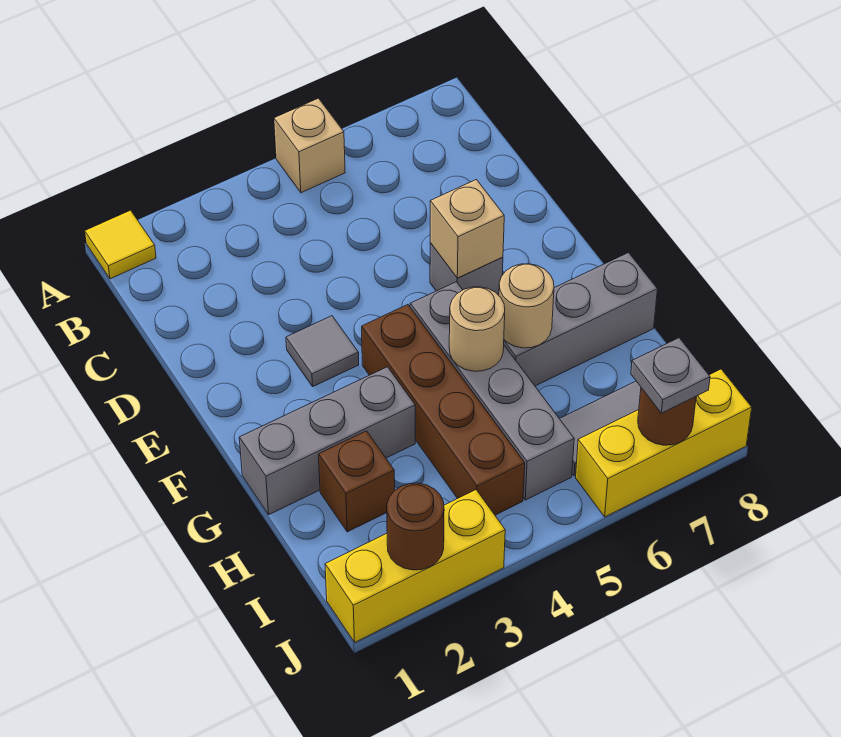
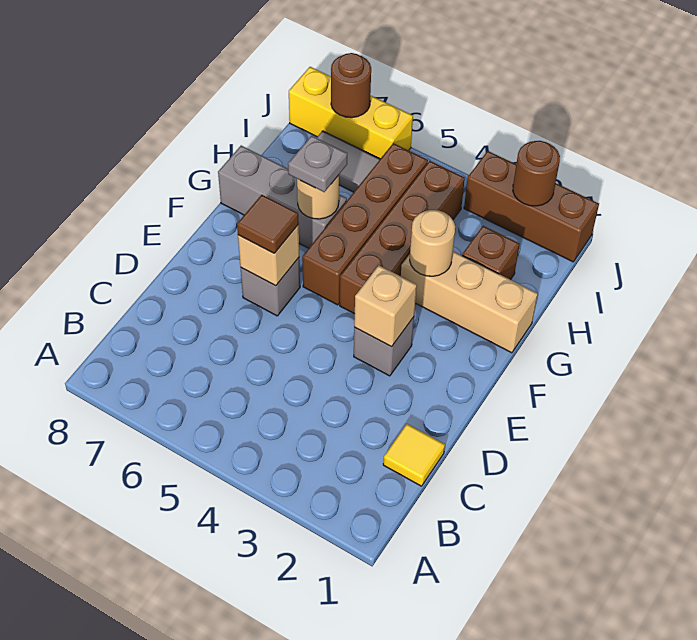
yellow 1x1 tile [85,210,156,279] -> yellow 1x1 tile moved to [383,424,445,486]
tan 1x1 brick [274,98,345,193] -> tan 1x1 brick moved to [354,265,417,347]
grey 1x1 tile [286,316,359,386] -> grey 1x1 brick [354,317,414,376]
none -> brown 1x1 tile [237,195,299,253]
grey 1x4 brick [410,282,574,500] -> brown 1x4 brick [302,143,428,305]
grey 1x3 brick [239,367,415,514] -> tan 1x3 brick [401,251,538,353]
tan 1x1 round brick [449,287,505,371] -> tan 1x1 round brick moved to [410,210,455,276]
yellow 1x3 brick [325,490,505,642] -> brown 1x3 brick [464,151,599,262]
grey 1x1 plate [631,338,710,413] -> grey 1x1 plate moved to [288,136,347,192]

